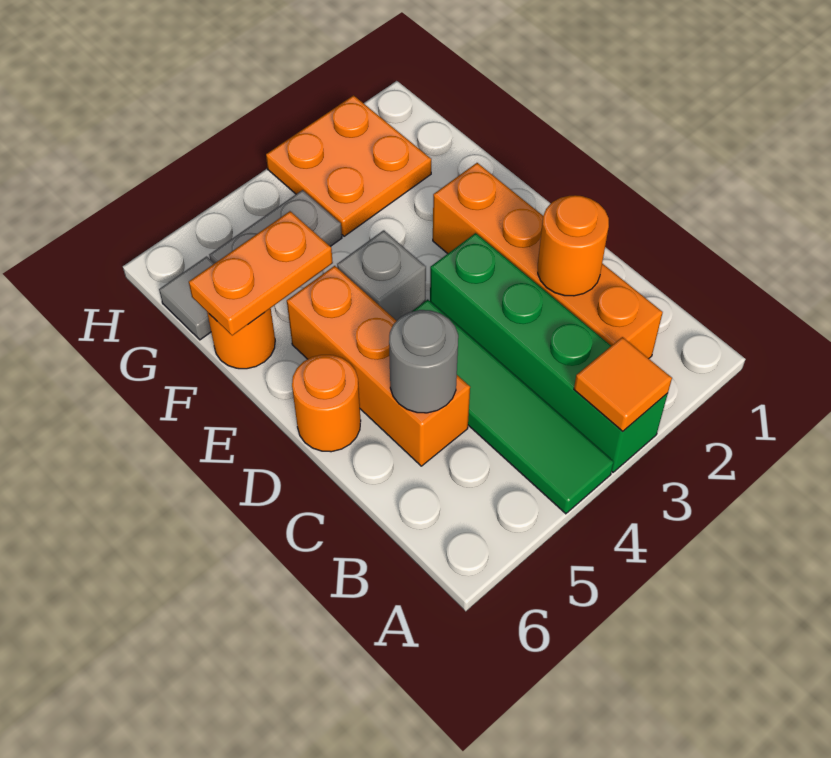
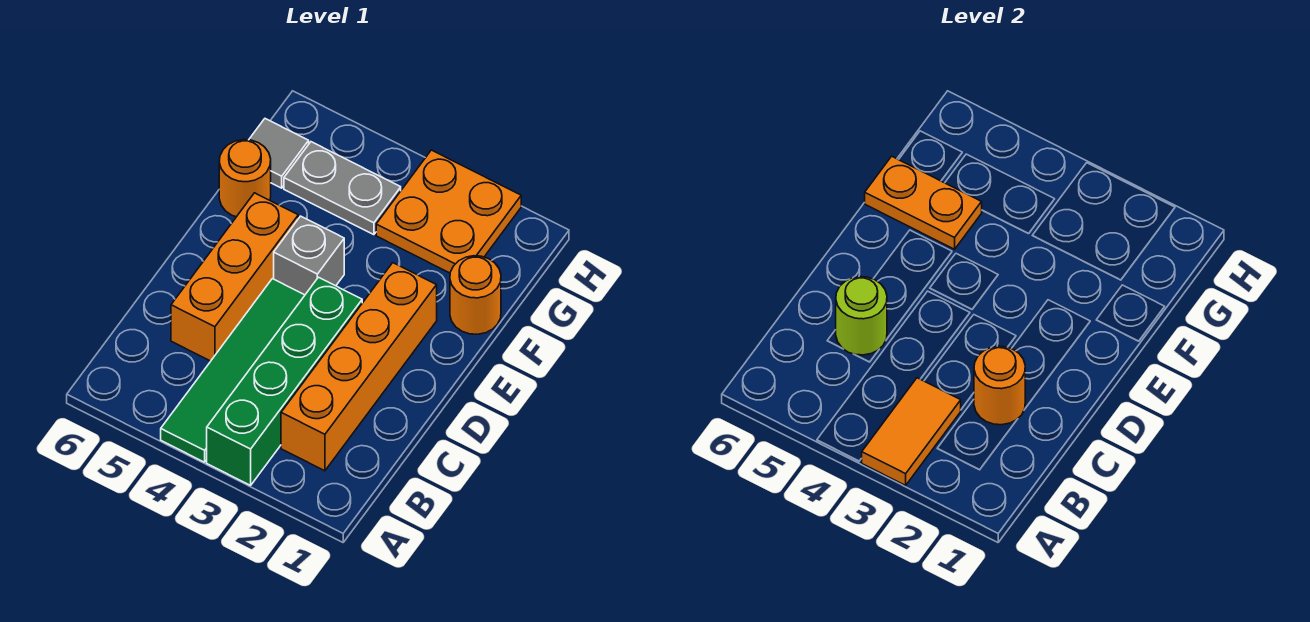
orange 1x1 tile [574,337,672,431] -> orange 1x2 tile [861,378,961,485]
grey 1x1 round brick [389,310,458,413] -> lime 1x1 round brick [836,277,887,355]
orange 1x1 round brick [292,355,361,452] -> orange 1x1 round brick moved to [450,256,501,334]

